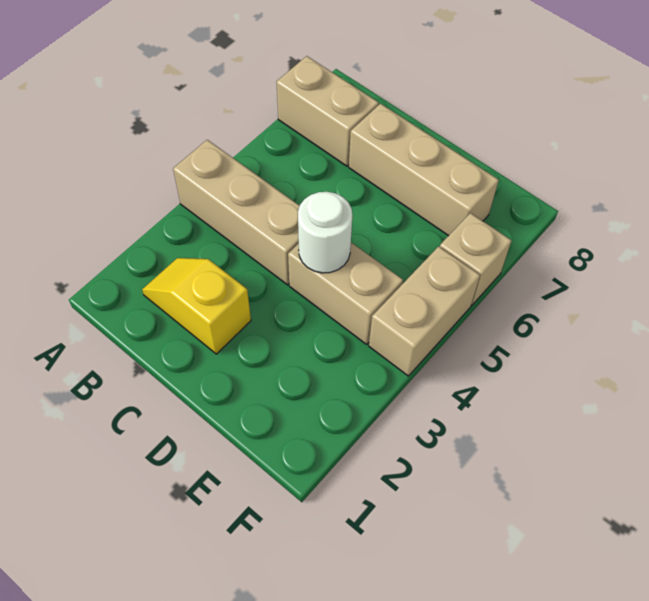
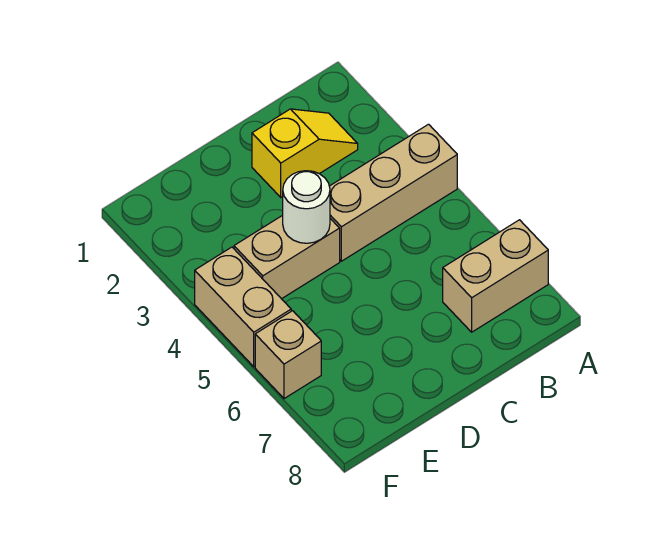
tan 1x3 brick [349,104,499,236] -> none

